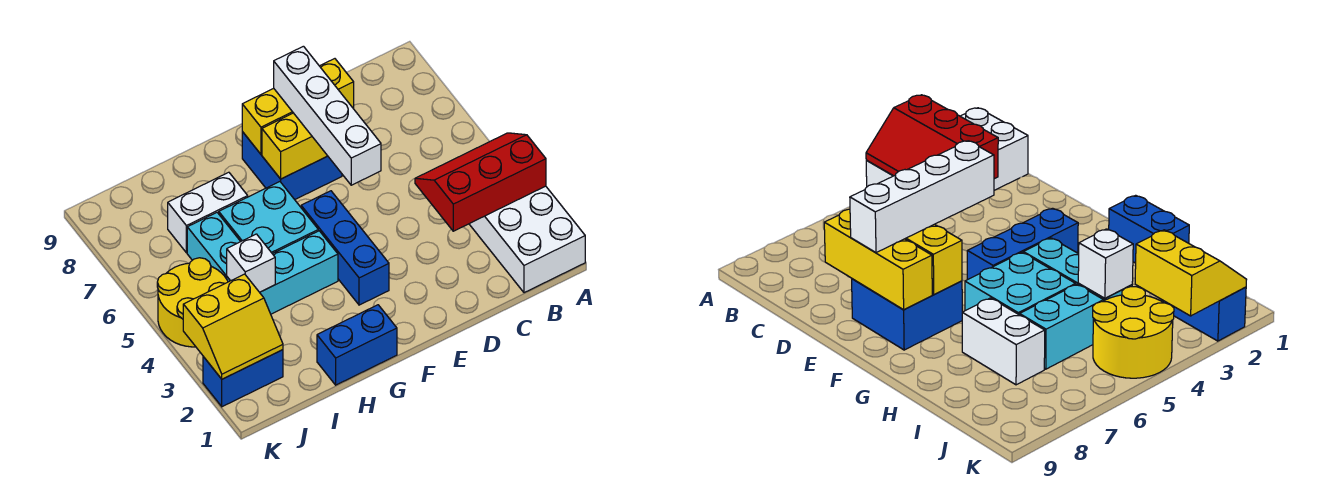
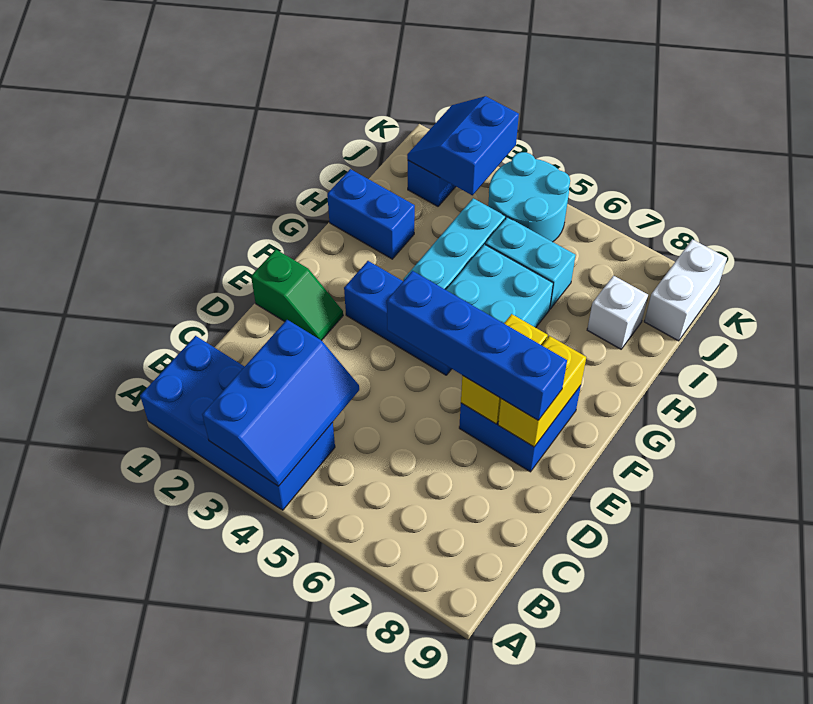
white 2x4 brick [469,186,585,293] -> blue 2x4 brick [140,336,335,510]
red 2x3 slope [415,133,546,231] -> blue 2x3 slope [202,320,359,486]
yellow 1x3 brick [242,59,354,154] -> yellow 1x2 brick [498,336,586,447]
none -> green 1x2 slope [251,250,343,341]
white 1x4 brick [274,46,381,185] -> blue 1x4 brick [387,271,567,420]
blue 1x2 brick [317,305,397,385] -> blue 1x2 brick turned to [327,169,415,259]
white 1x2 brick [168,172,248,253] -> white 1x2 brick moved to [644,239,727,341]
white 1x1 brick [227,234,275,292] -> white 1x1 brick moved to [587,275,648,349]
yellow 2x2 slope [183,274,283,379] -> blue 2x2 slope [407,96,519,195]
yellow 2x2 round brick [157,258,228,347] -> cyan 2x2 round brick [488,152,570,242]

